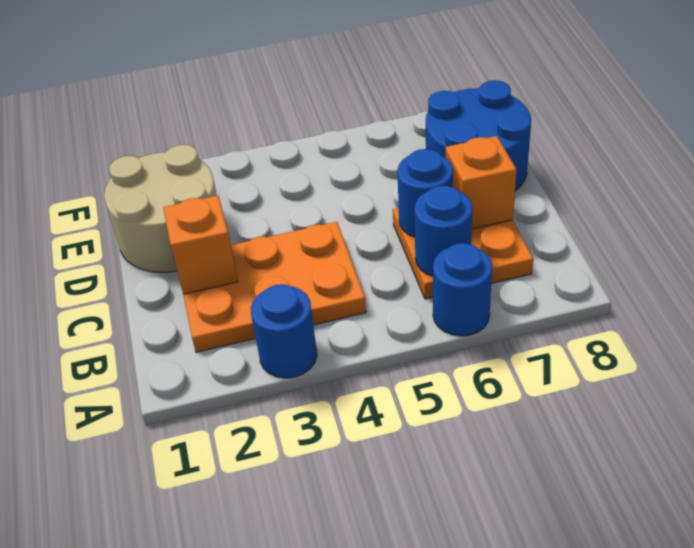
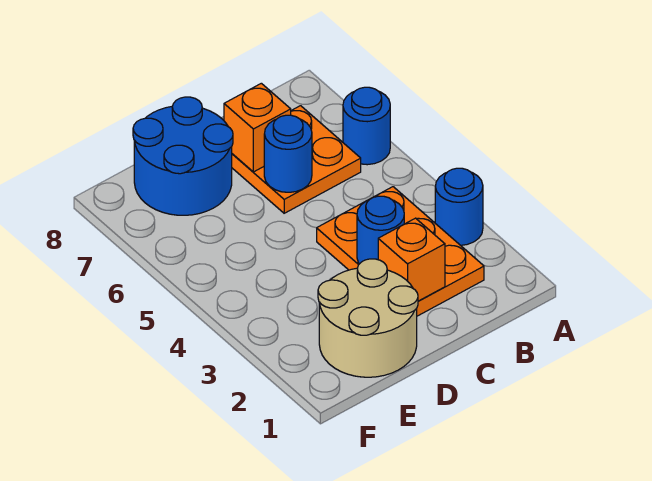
blue 1x1 round brick [414,186,472,276] -> blue 1x1 round brick moved to [357,196,404,264]

